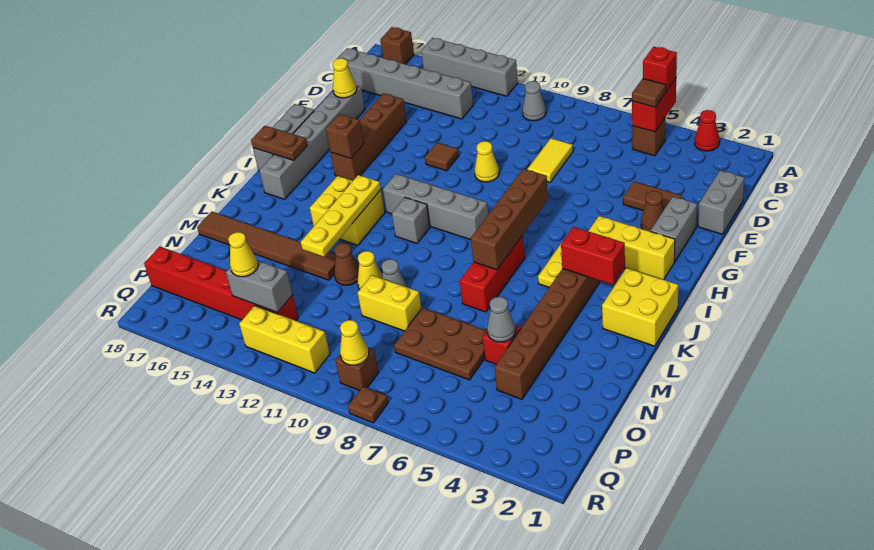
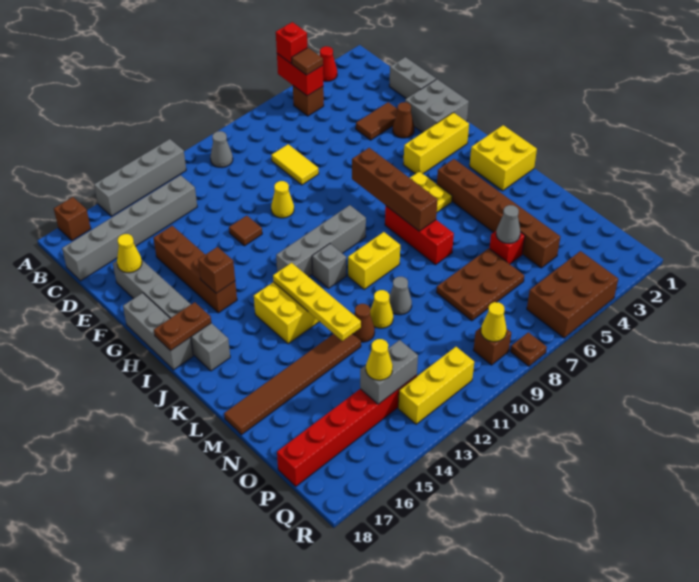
grey 1x2 brick [651,197,697,262] -> grey 2x2 brick [405,79,469,133]
red 1x2 brick [561,227,625,285] -> none
yellow 1x2 brick [358,275,422,331] -> yellow 1x2 brick moved to [348,232,400,289]
none -> brown 2x3 brick [527,251,618,338]

